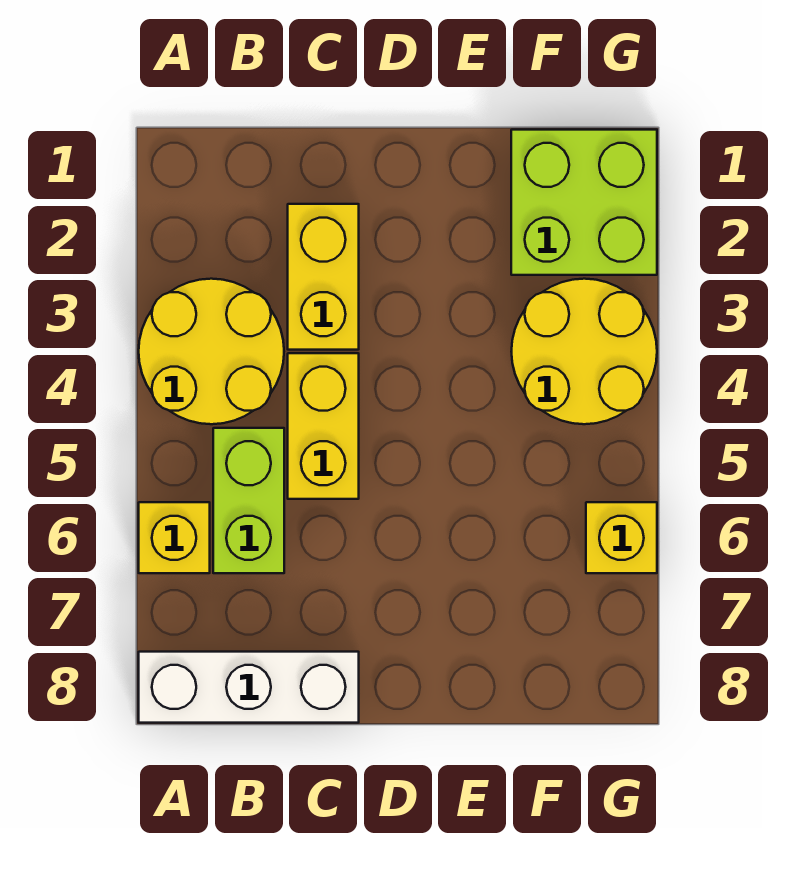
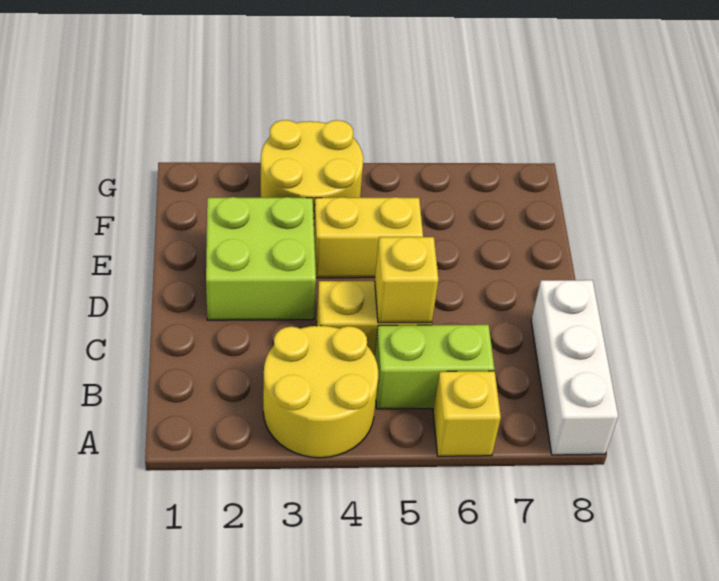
yellow 1x2 brick [288,204,359,350] -> yellow 1x2 brick moved to [314,197,423,278]
lime 2x2 brick [511,130,657,275] -> lime 2x2 brick moved to [206,197,316,320]
yellow 1x1 brick [586,502,657,573] -> yellow 1x1 brick moved to [375,237,439,323]

